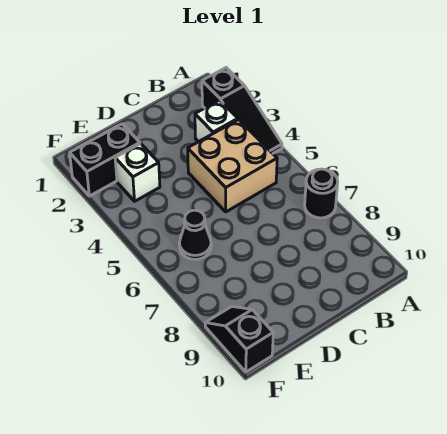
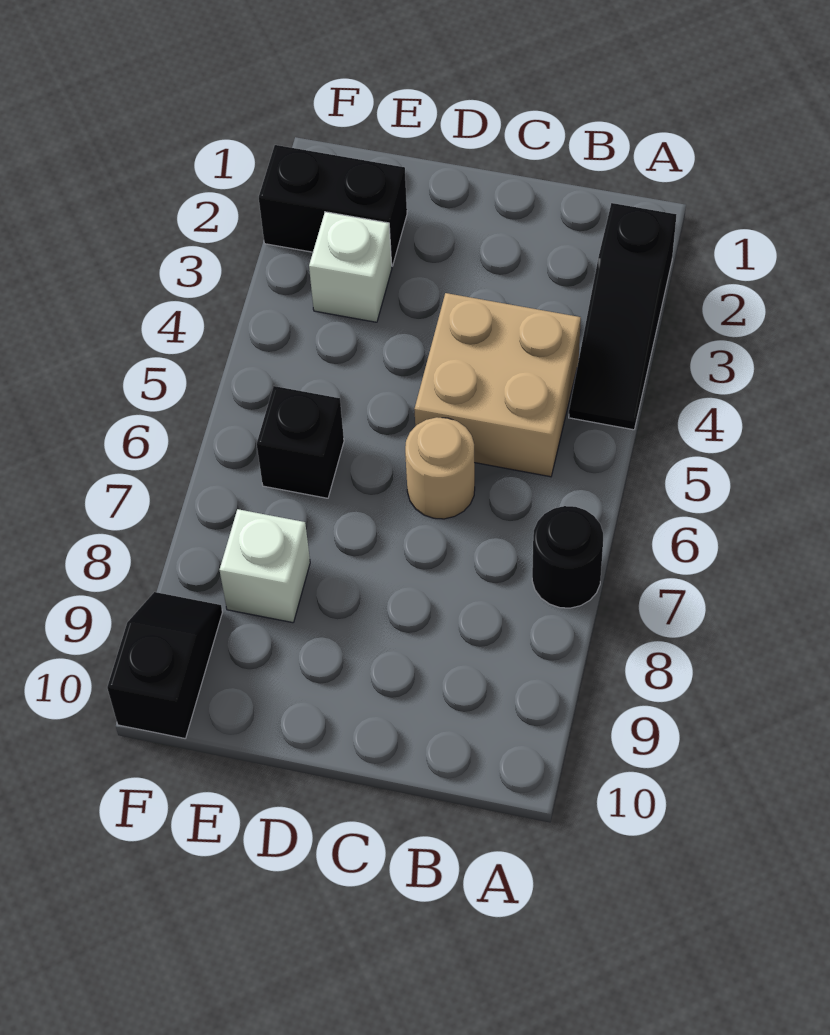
white 1x1 brick [195,100,238,142] -> white 1x1 brick moved to [220,509,310,623]
none -> tan 1x1 round brick [405,417,475,519]
black 1x1 cone [179,210,211,260] -> black 1x1 brick [257,386,344,498]

